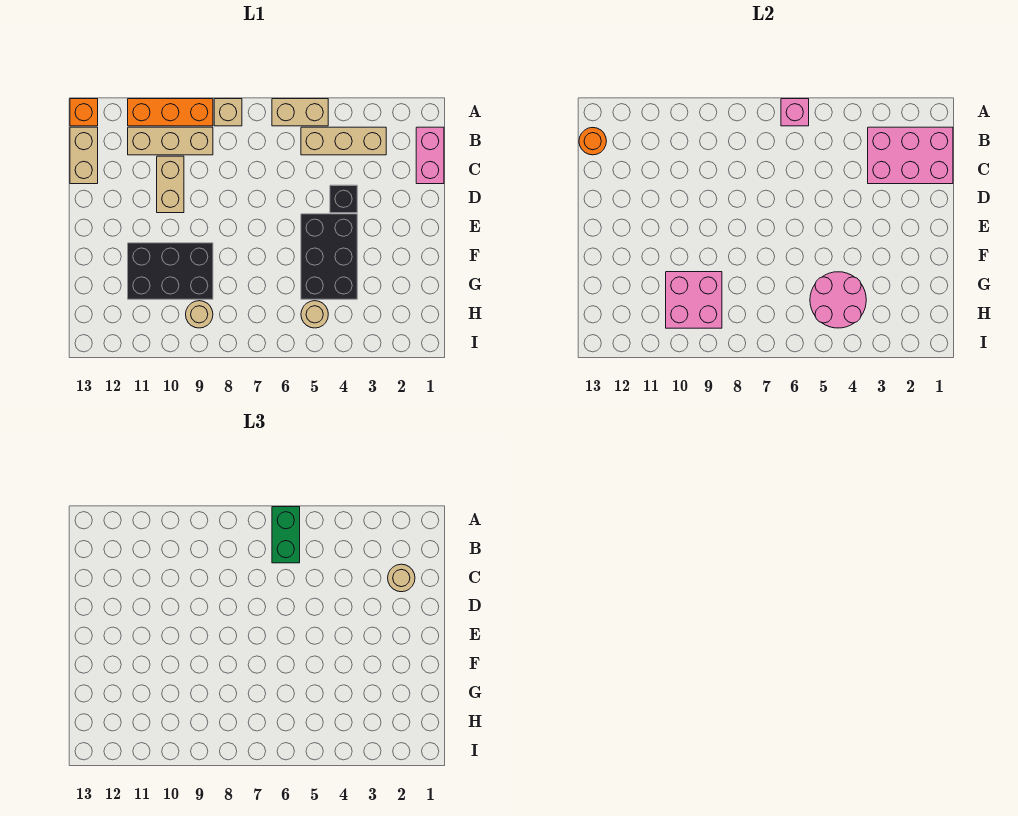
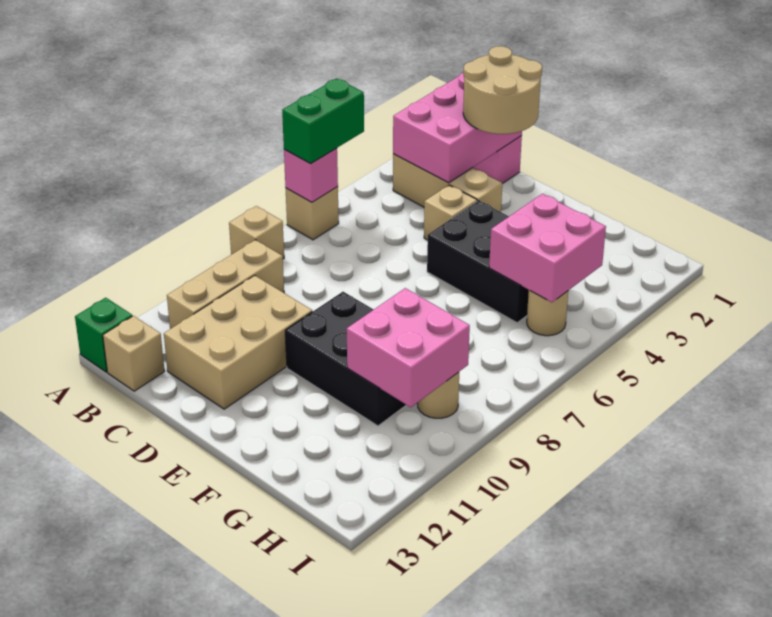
tan 1x2 brick [272,99,328,126] -> tan 1x1 brick [286,187,339,240]
green 1x2 brick [272,507,300,563] -> green 1x2 brick turned to [282,79,364,163]
orange 1x3 brick [128,99,213,126] -> none
orange 1x1 brick [70,99,98,126] -> green 1x1 brick [75,298,132,372]
tan 1x3 brick [301,127,386,155] -> tan 1x3 brick turned to [393,154,502,212]
tan 1x2 brick [70,127,98,184] -> tan 1x1 brick [103,316,165,391]
orange 1x1 round brick [579,128,606,155] -> none
tan 1x1 round brick [388,564,415,592] -> tan 2x2 round brick [463,46,542,134]
tan 1x2 brick [157,156,184,213] -> tan 2x3 brick [164,275,312,409]
black 1x1 brick [330,185,357,213] -> tan 1x1 brick [424,185,477,240]
black 2x3 brick [128,243,213,299] -> black 2x3 brick turned to [285,292,406,426]
pink 2x2 round brick [810,272,866,328] -> pink 2x2 brick [489,194,606,302]

